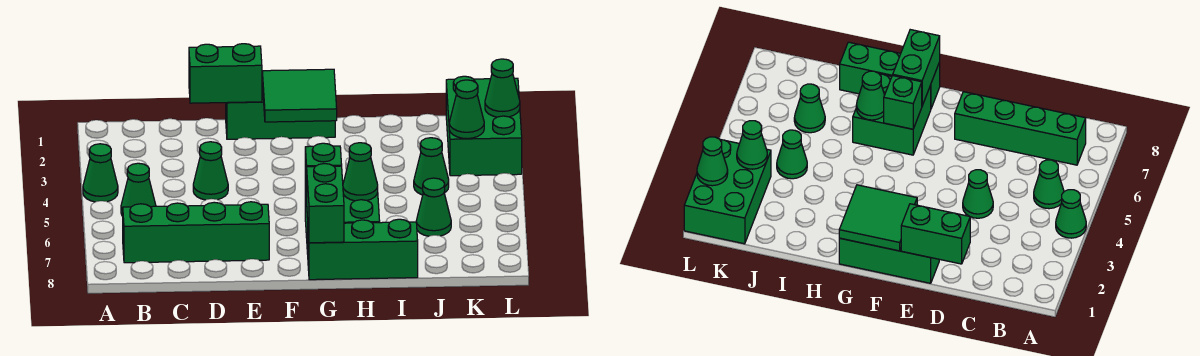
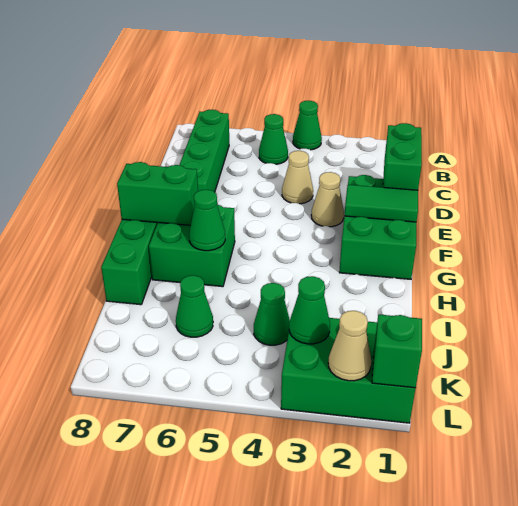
green 1x1 cone [193,142,228,200] -> tan 1x1 cone [282,151,313,204]
green 1x3 brick [226,84,335,139] -> green 2x3 brick [339,175,416,279]
none -> tan 1x1 cone [311,172,344,227]
green 2x2 tile [262,69,337,122] -> green 1x2 tile [344,185,418,222]
green 1x1 brick [305,143,342,201] -> green 1x1 brick moved to [372,315,422,388]
green 1x1 cone [485,59,520,117] -> tan 1x1 cone [328,311,371,381]

